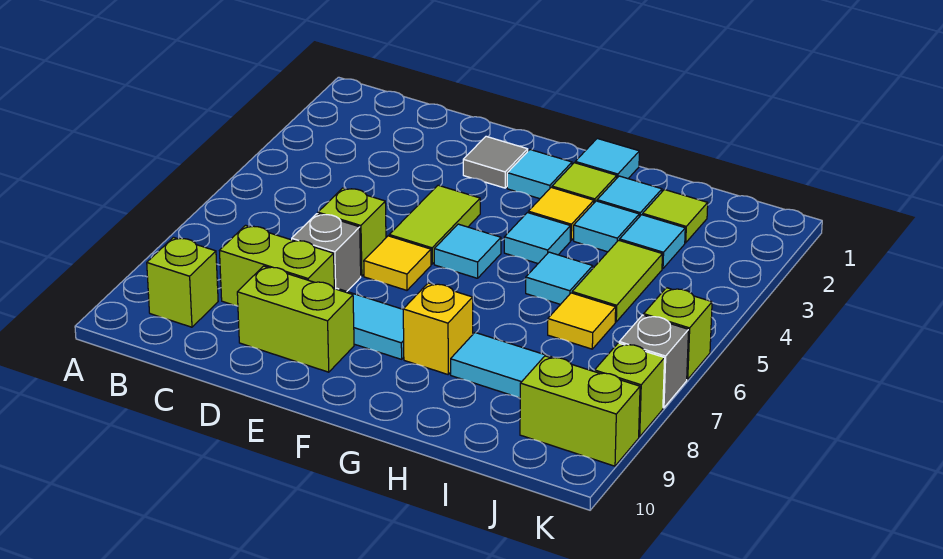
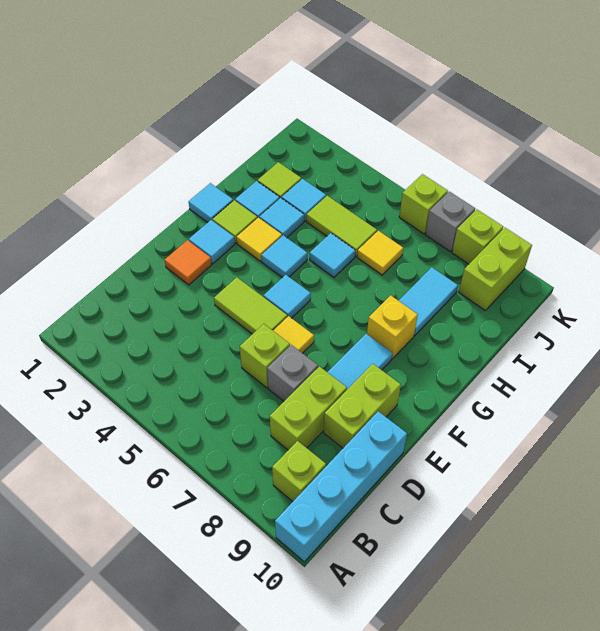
none -> cyan 1x4 brick [275,411,407,562]
grey 1x1 tile [463,136,528,188] -> orange 1x1 tile [165,240,212,285]

